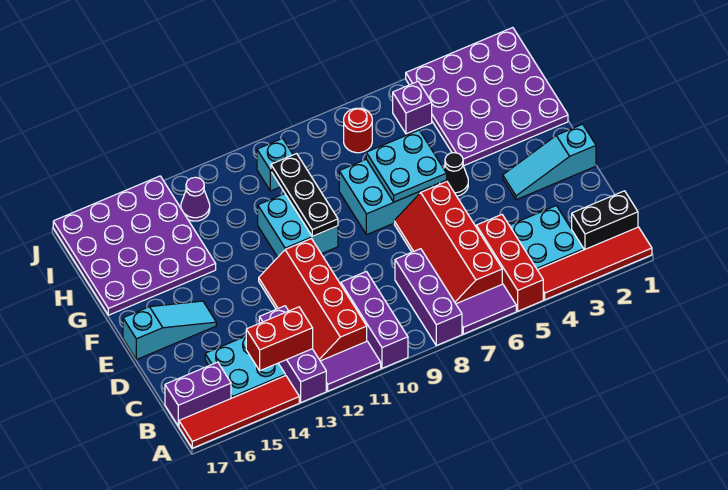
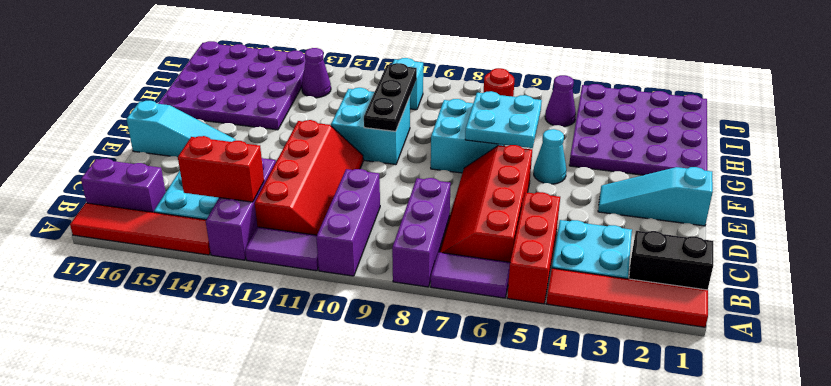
red 2x4 slope [259,239,367,361] -> red 2x4 slope turned to [255,120,363,235]
black 1x1 cone [440,153,468,196] -> cyan 1x1 cone [534,129,566,184]
purple 1x1 brick [393,81,432,134] -> purple 1x1 cone [545,75,576,127]

